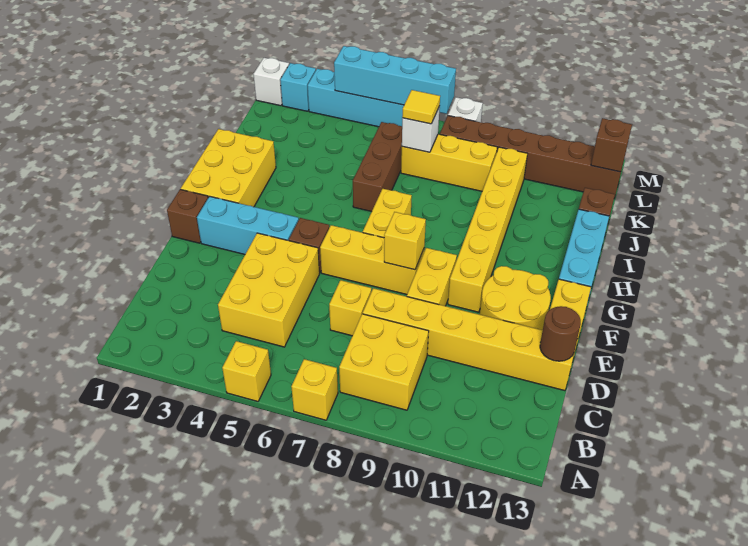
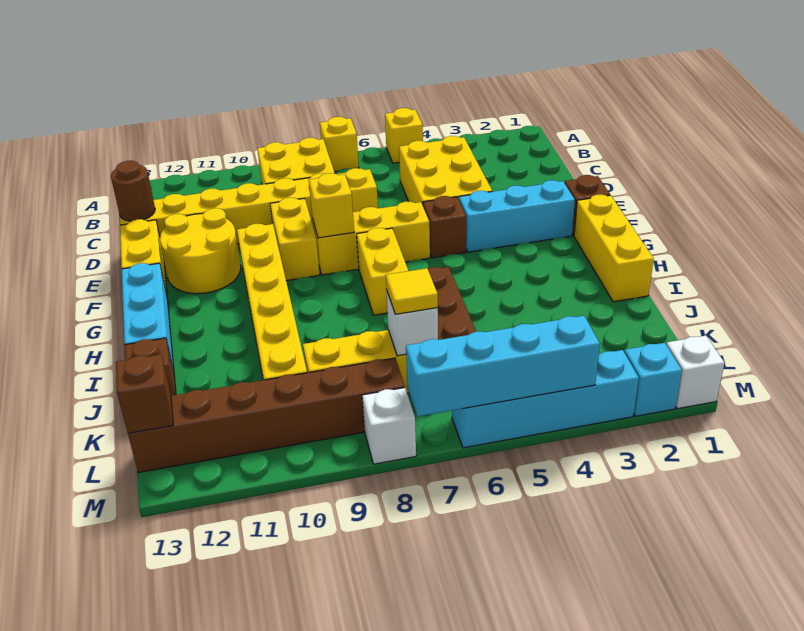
yellow 2x3 brick [181,129,276,207] -> yellow 1x3 brick [574,195,654,302]

